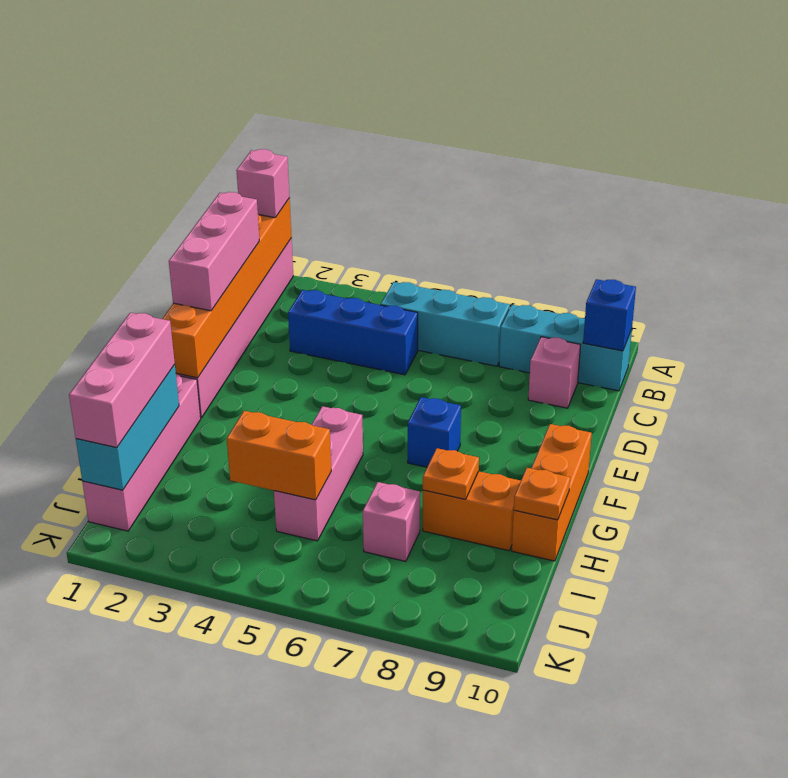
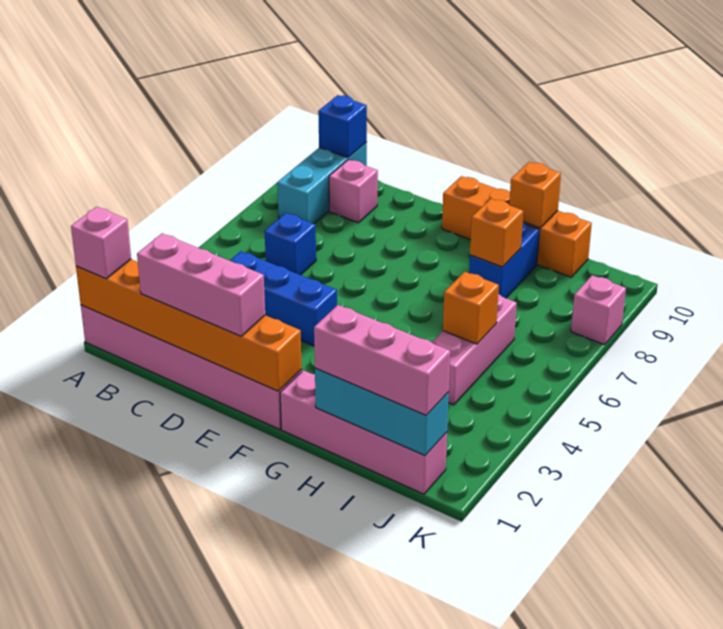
cyan 1x3 brick [381,282,510,366] -> none
blue 1x3 brick [288,290,418,375] -> blue 1x3 brick turned to [230,251,337,346]
blue 1x1 brick [408,397,461,467] -> blue 1x1 brick moved to [265,213,316,275]
orange 1x3 brick [512,424,592,561] -> orange 1x4 brick [442,176,592,277]
pink 1x3 brick [274,406,363,541] -> pink 1x3 brick turned to [432,294,517,405]
orange 1x2 brick [423,471,521,551] -> blue 1x2 brick [469,222,540,298]
orange 1x1 plate [423,448,479,499] -> orange 1x1 brick [470,199,523,267]
orange 1x1 plate [514,468,570,520] -> orange 1x1 brick [509,162,561,228]
orange 1x2 brick [227,411,331,500] -> orange 1x1 brick [443,272,499,344]
pink 1x1 brick [363,482,420,561] -> pink 1x1 brick moved to [571,275,626,345]

